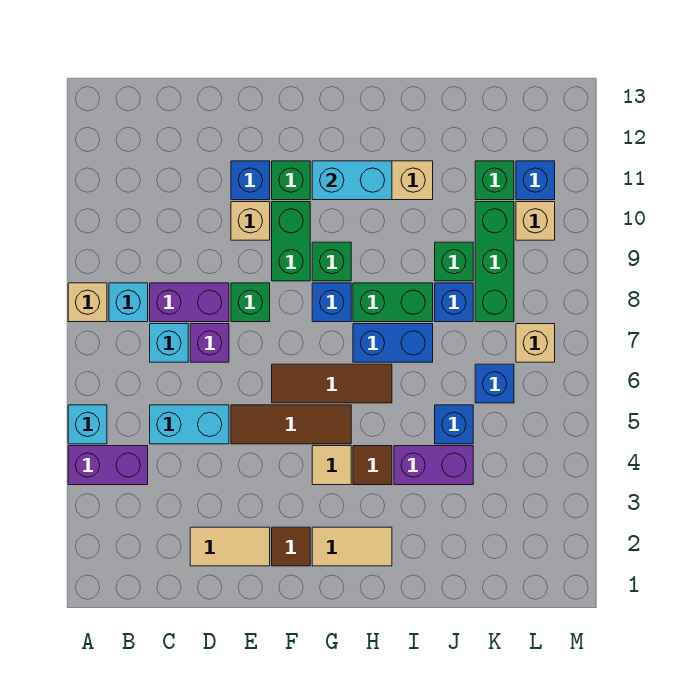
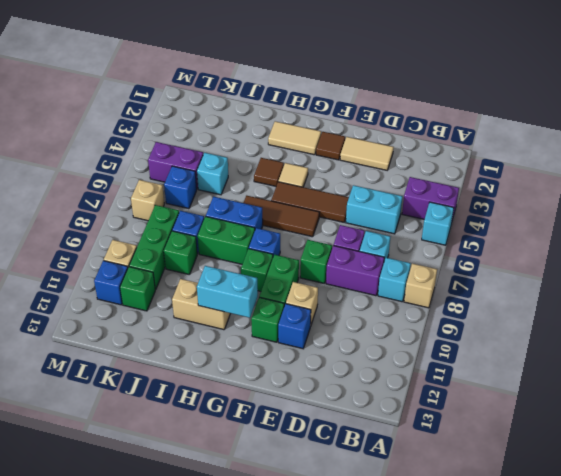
purple 1x2 brick [394,446,473,485] -> purple 1x2 brick moved to [148,142,203,189]
blue 1x1 brick [435,405,473,444] -> cyan 1x1 brick [197,153,228,195]

